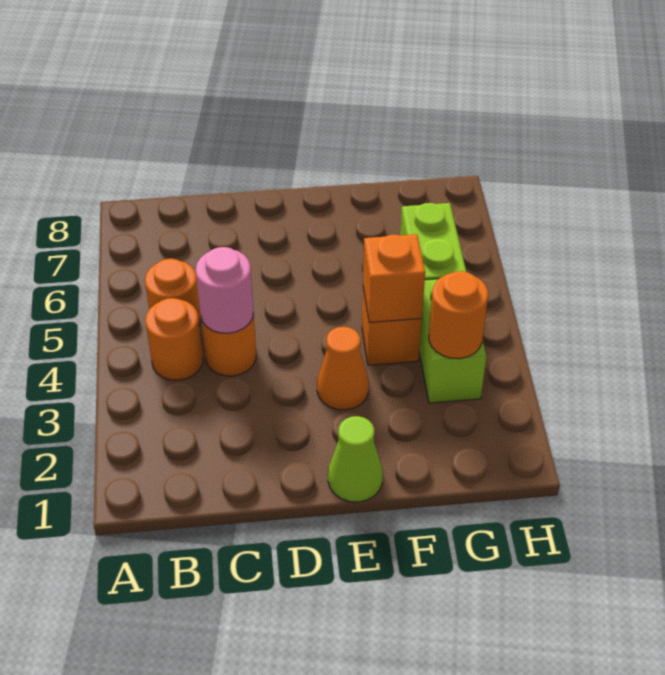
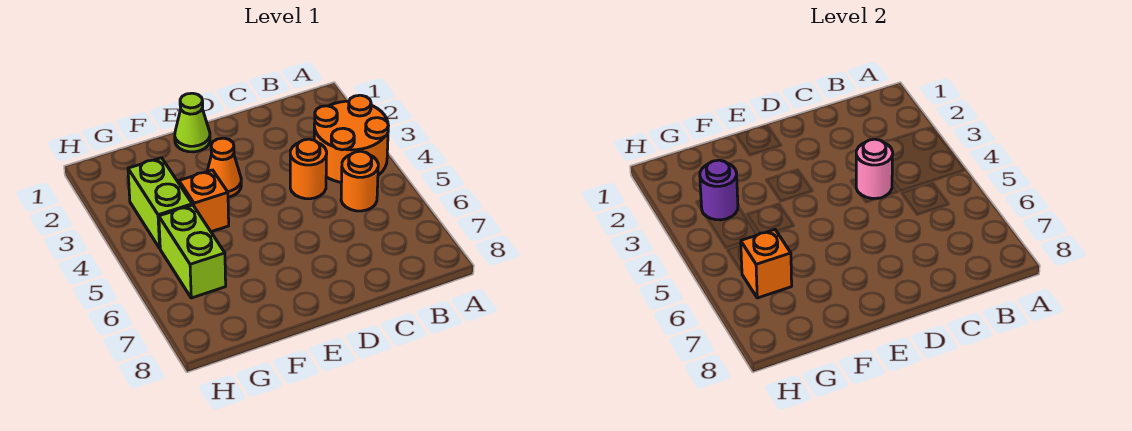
orange 1x1 round brick [145,298,203,380] -> orange 2x2 round brick [314,95,388,182]
orange 1x1 brick [363,234,425,322] -> orange 1x1 brick moved to [741,230,792,298]
orange 1x1 round brick [429,271,488,359] -> purple 1x1 round brick [700,160,738,220]

